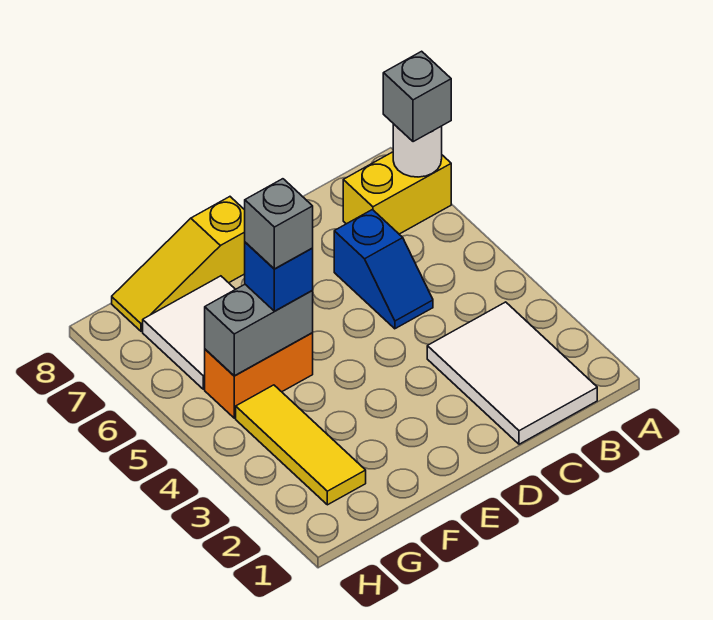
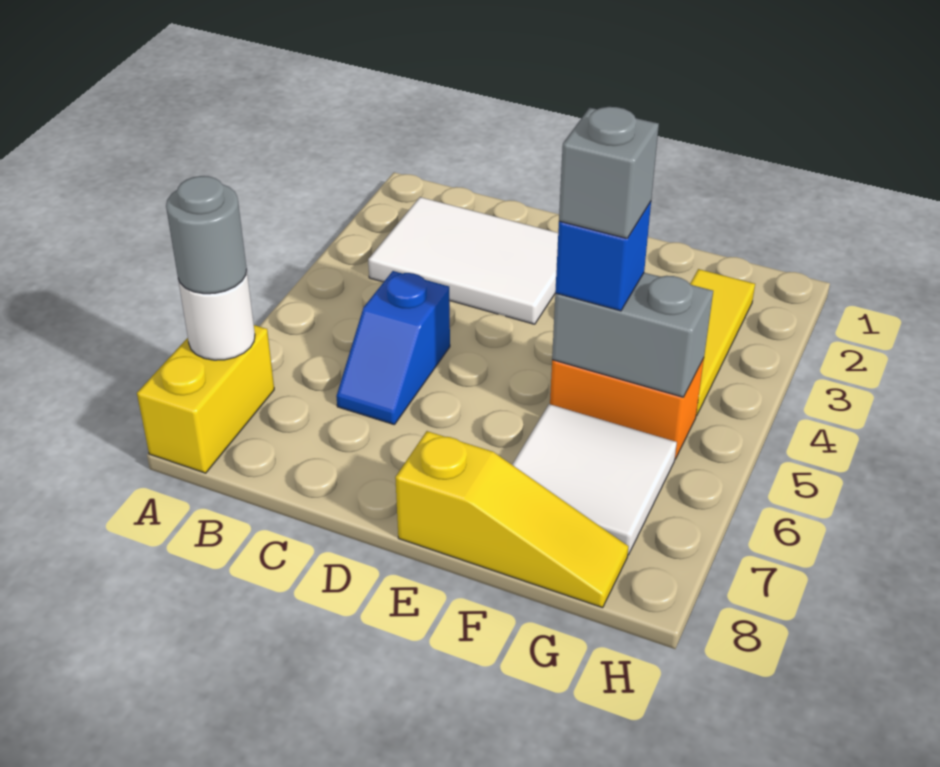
yellow 1x2 brick [343,152,451,234] -> yellow 1x2 brick turned to [137,325,274,473]
grey 1x1 brick [383,51,451,142] -> grey 1x1 round brick [166,176,247,294]
white 2x3 tile [427,302,597,444] -> white 2x3 tile turned to [368,197,558,324]
blue 1x2 slope [334,210,433,329] -> blue 1x2 slope turned to [336,271,450,425]

